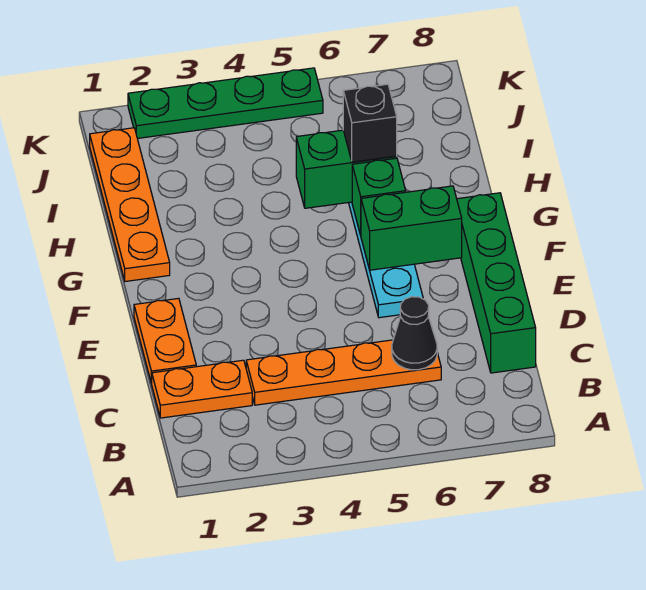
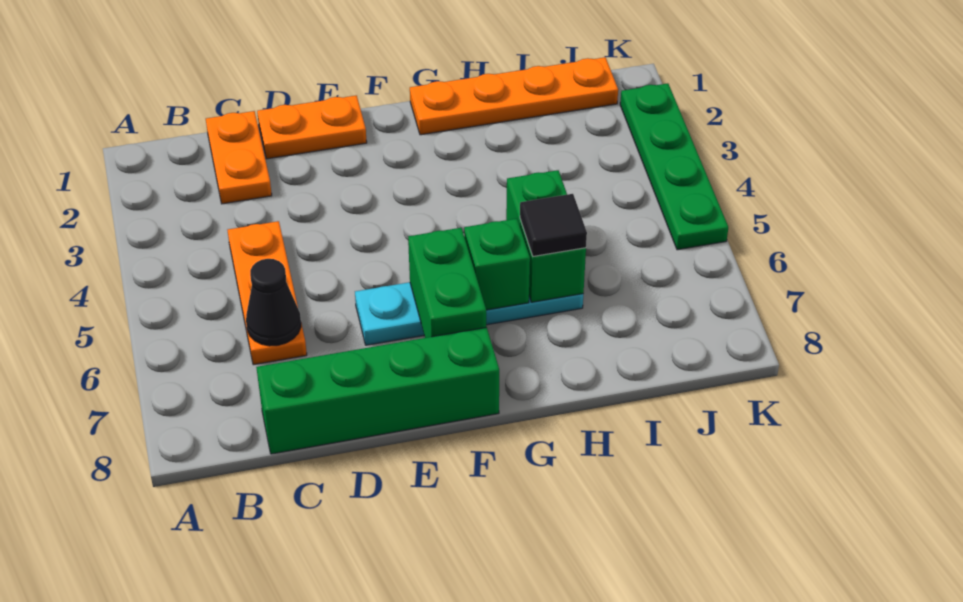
orange 1x4 plate [246,340,441,405] -> orange 1x3 plate [228,221,307,365]
black 1x1 brick [343,84,397,162] -> black 1x1 tile [520,194,587,256]

